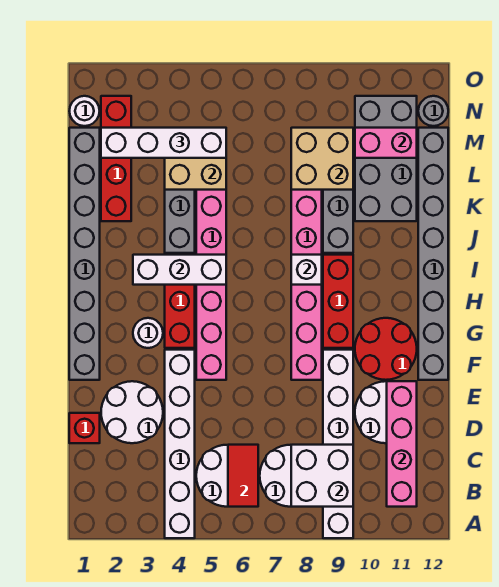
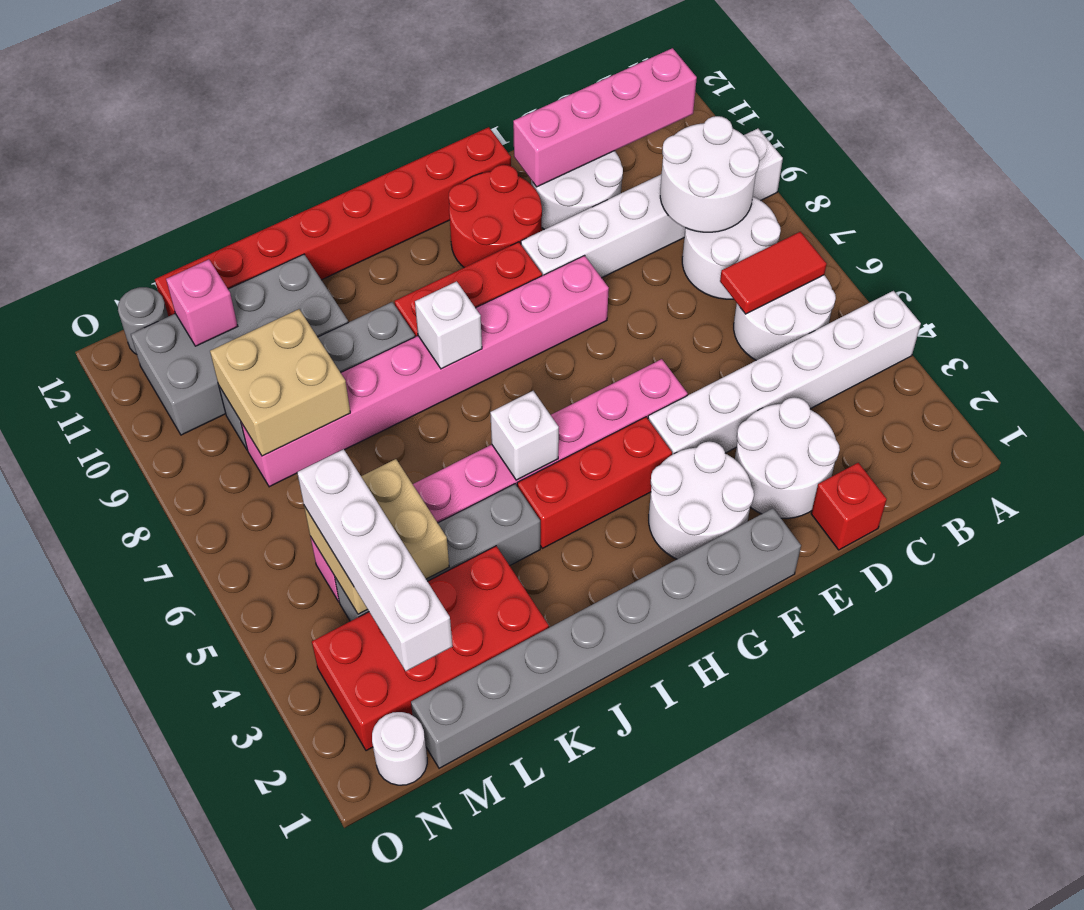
white 2x2 brick [291,445,353,507] -> white 2x2 round brick [660,116,759,232]
grey 1x8 brick [418,128,448,380] -> red 1x8 brick [155,127,511,316]
white 1x1 round brick [133,318,163,348] -> white 2x2 round brick [649,442,754,559]
white 1x3 brick [133,255,226,285] -> white 1x1 brick [490,391,559,480]
red 1x4 brick [101,96,131,221] -> red 2x4 brick [312,546,549,751]
pink 1x2 brick [355,128,417,158] -> pink 1x1 brick [166,259,238,346]

